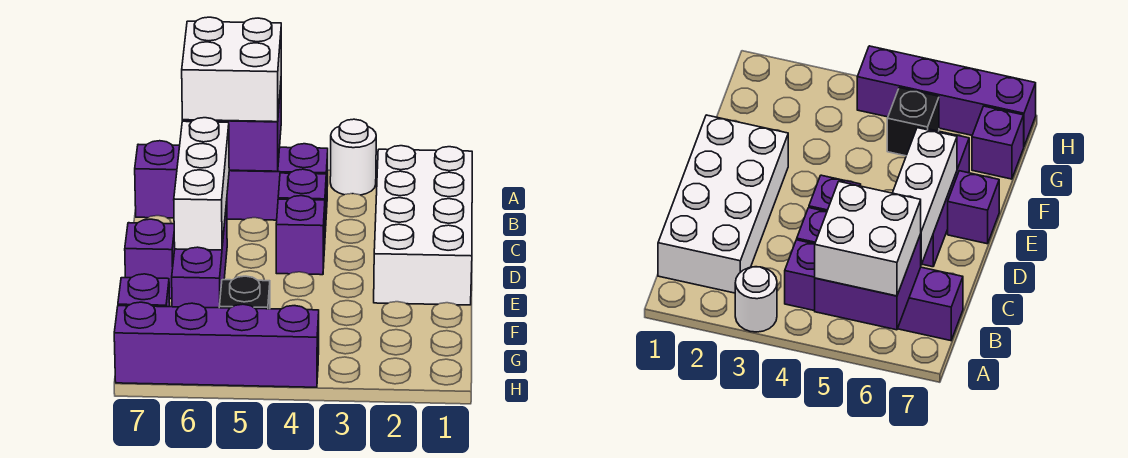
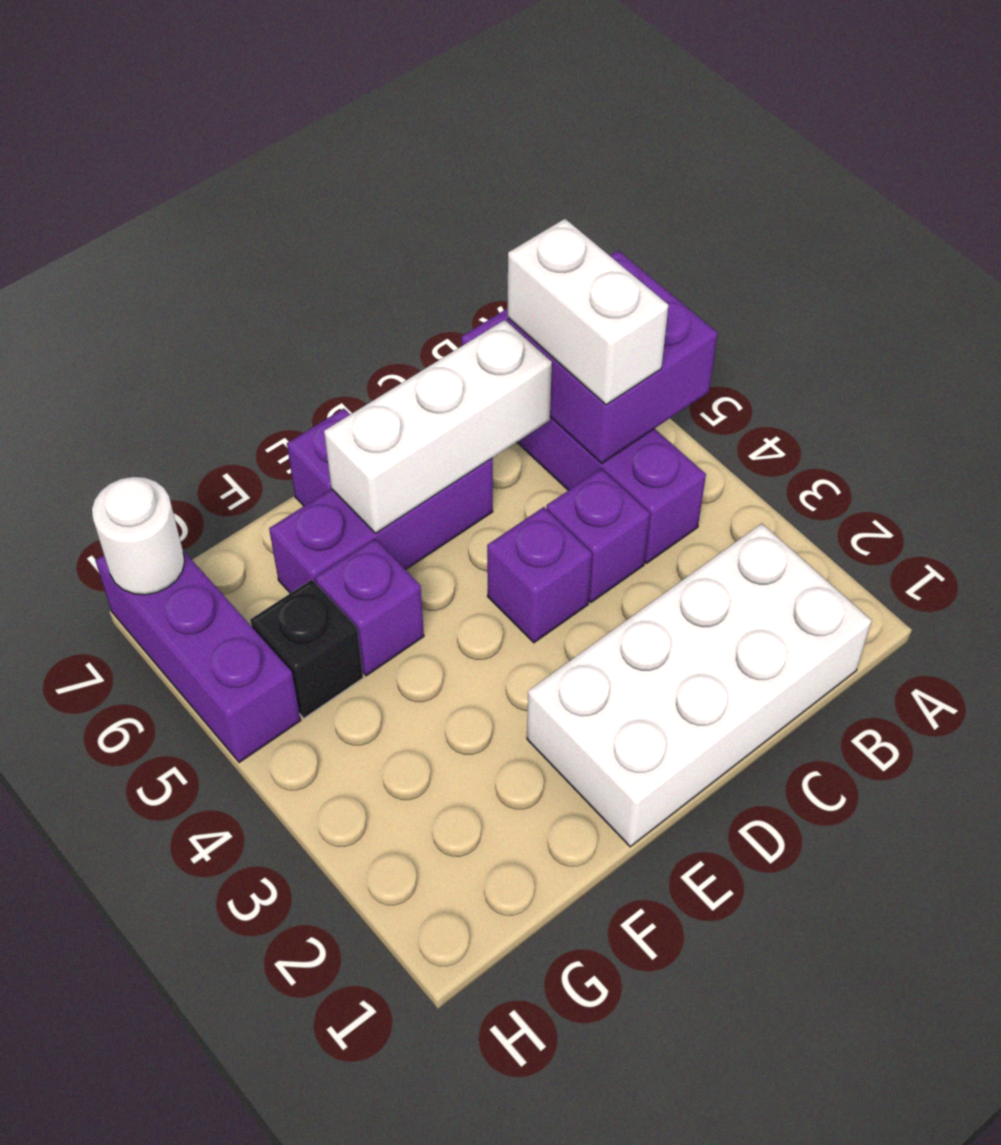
white 1x1 round brick [330,119,376,195] -> white 1x1 round brick moved to [92,477,185,595]
white 2x2 brick [182,17,281,122] -> white 1x2 brick [508,219,668,405]
purple 1x1 brick [118,274,170,307] -> purple 1x1 brick moved to [315,539,424,676]
purple 1x4 brick [114,302,319,387] -> purple 1x3 brick [95,551,301,763]

